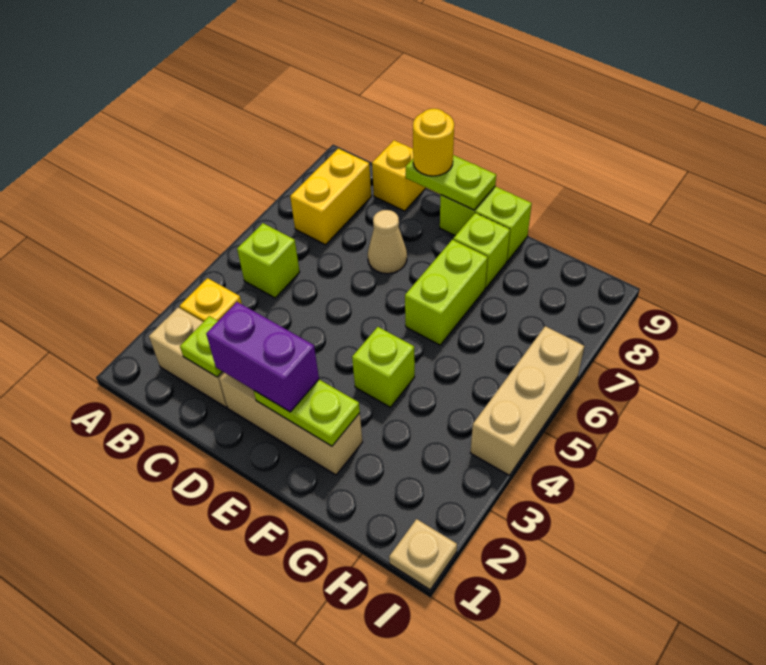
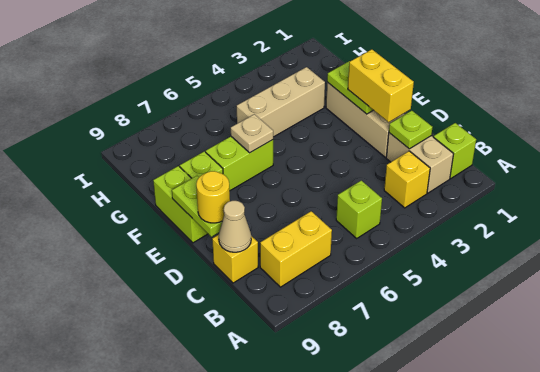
purple 1x2 brick [206,302,319,412] -> yellow 1x2 brick [348,49,414,122]
tan 1x1 cone [368,210,407,274] -> tan 1x1 cone moved to [219,201,251,252]
lime 1x1 brick [352,327,415,407] -> lime 1x1 brick moved to [433,123,476,179]
tan 1x1 plate [389,519,457,590] -> tan 1x1 plate moved to [231,114,273,153]
tan 1x3 brick [470,326,584,475] -> tan 1x3 brick moved to [237,67,325,137]

